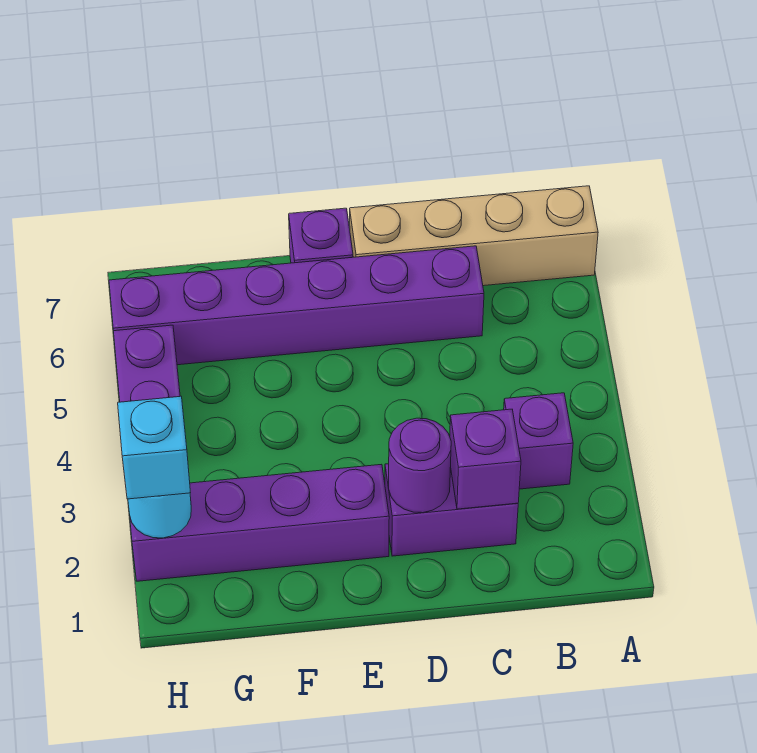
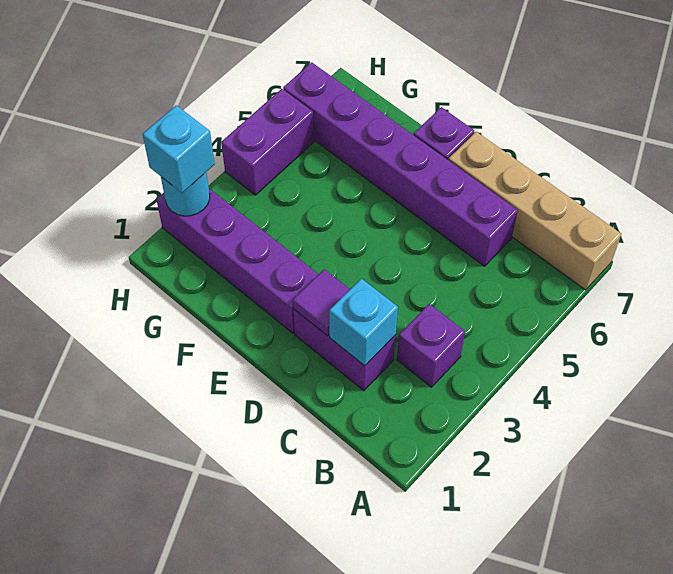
purple 1x1 brick [450,409,521,509] -> cyan 1x1 brick [329,279,398,366]
purple 1x1 round brick [389,418,451,513] -> purple 1x1 tile [293,269,350,336]

